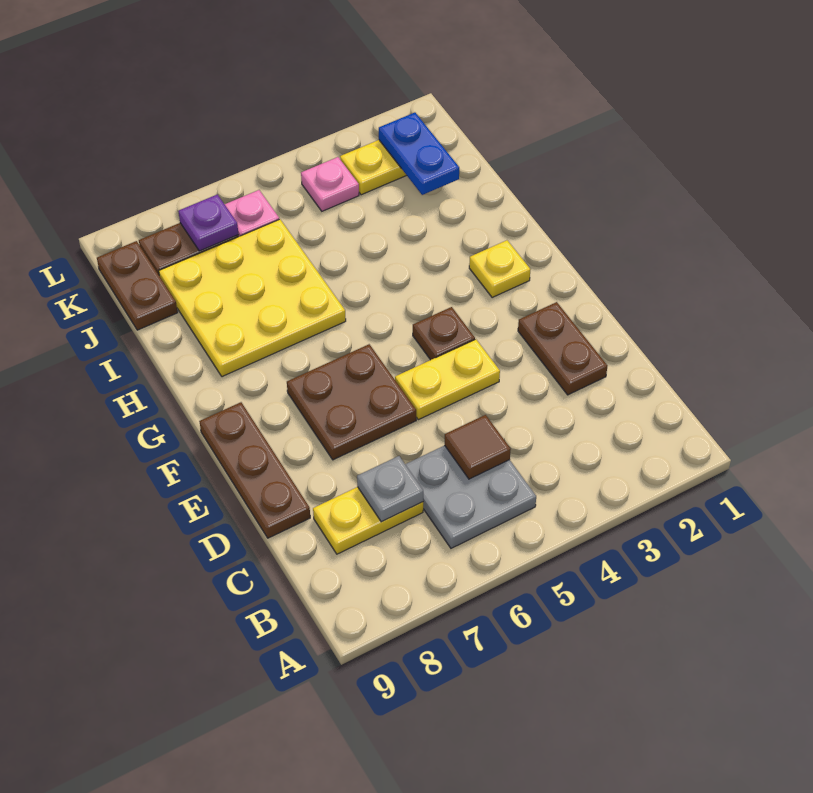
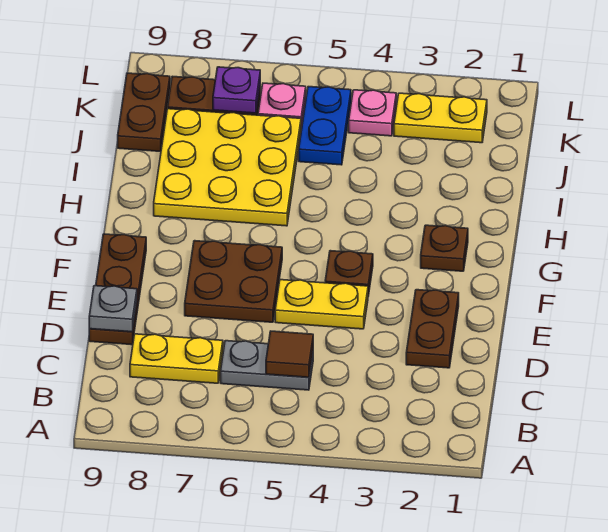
grey 2x2 plate [405,445,536,548] -> grey 1x2 plate [221,341,313,390]
grey 1x1 plate [357,456,423,522] -> grey 1x1 plate moved to [89,286,137,332]
yellow 1x1 plate [469,240,531,298] -> brown 1x1 plate [421,225,468,271]
blue 1x2 plate [379,113,459,195] -> blue 1x2 plate moved to [299,87,351,165]

